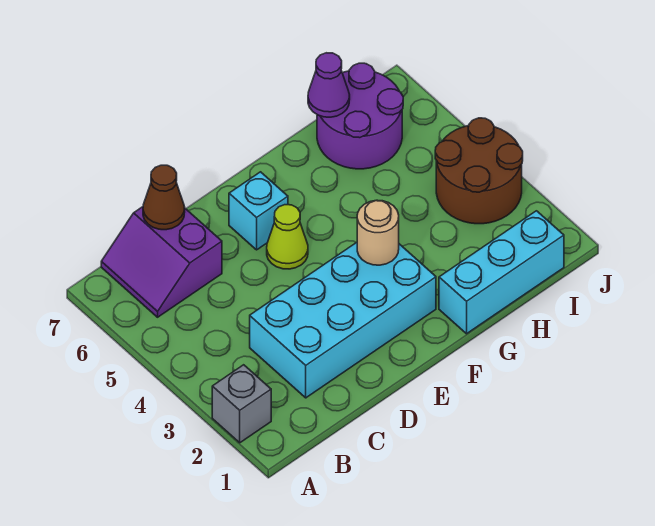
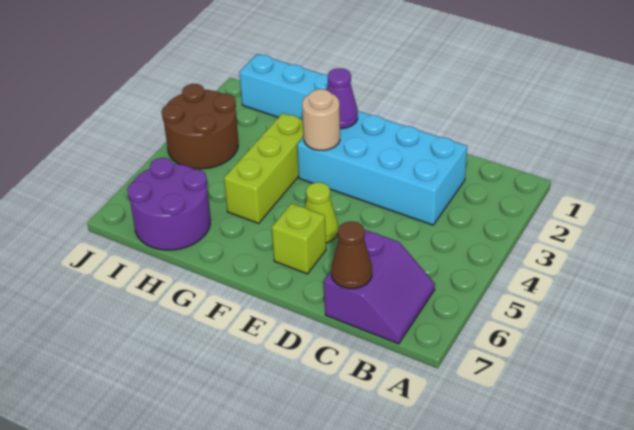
grey 1x1 brick [212,365,271,443] -> none
cyan 1x1 brick [229,172,288,250] -> lime 1x1 brick [272,203,326,274]
none -> lime 1x3 brick [224,113,304,223]
purple 1x1 cone [308,53,350,117] -> purple 1x1 cone moved to [327,68,358,129]

